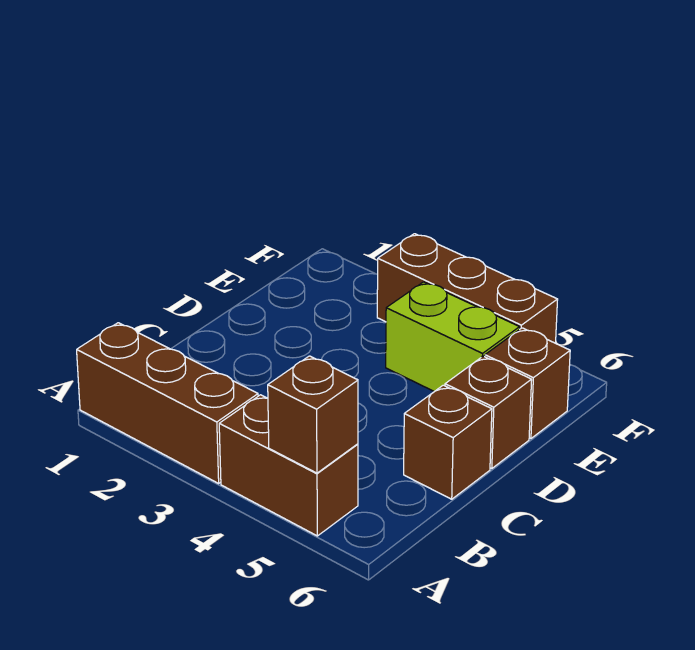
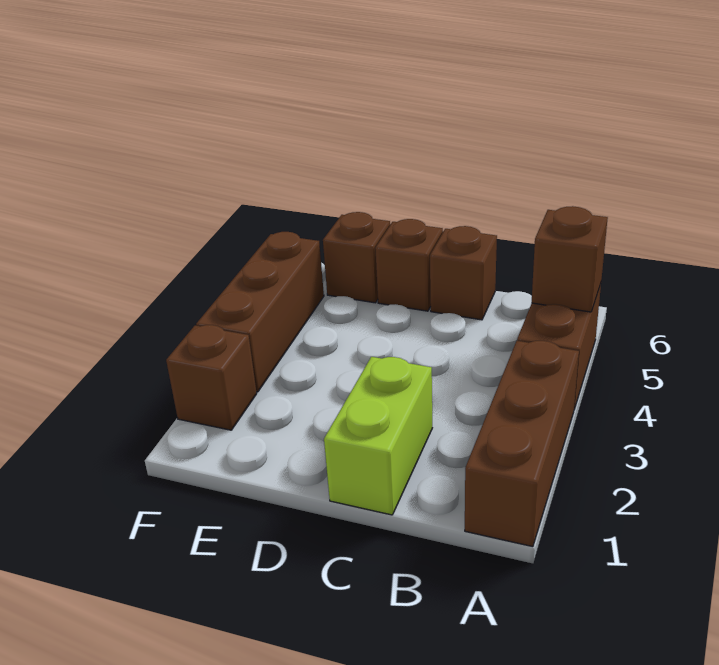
lime 1x2 brick [386,282,520,392] -> lime 1x2 brick moved to [324,357,432,515]
none -> brown 1x1 brick [166,325,257,430]

